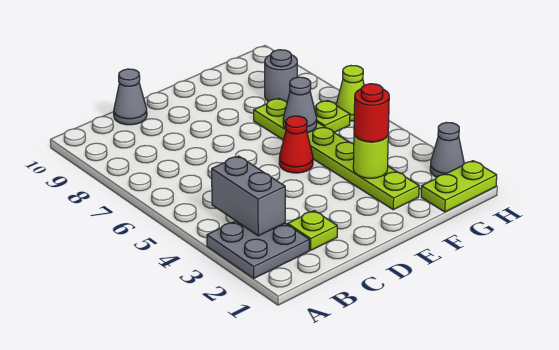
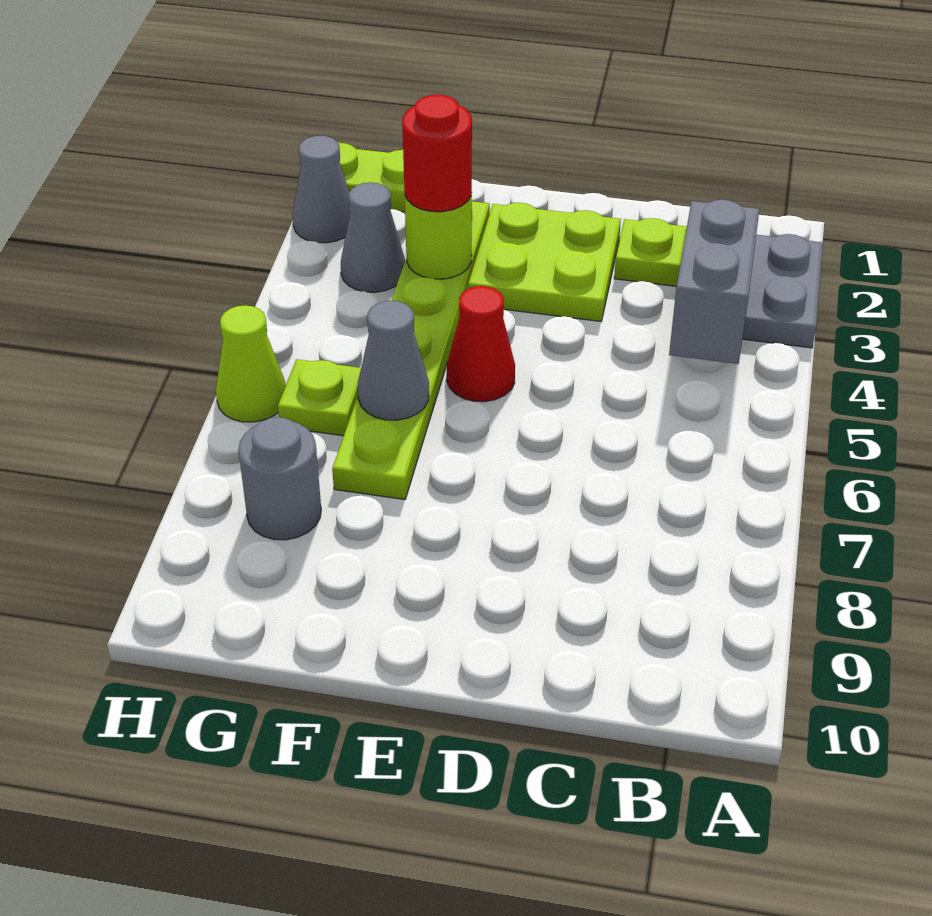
grey 1x1 cone [114,69,147,125] -> grey 1x1 cone moved to [341,182,405,292]
none -> lime 2x2 plate [468,203,621,321]

